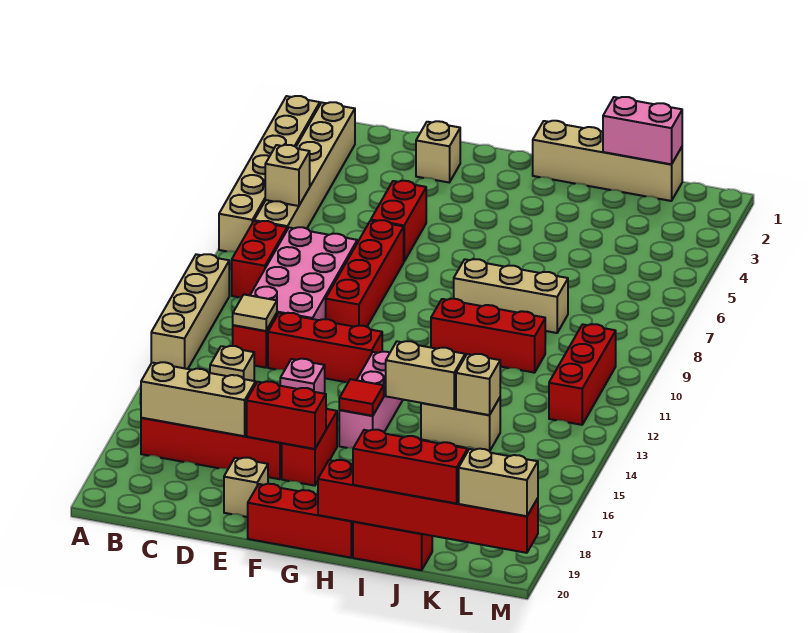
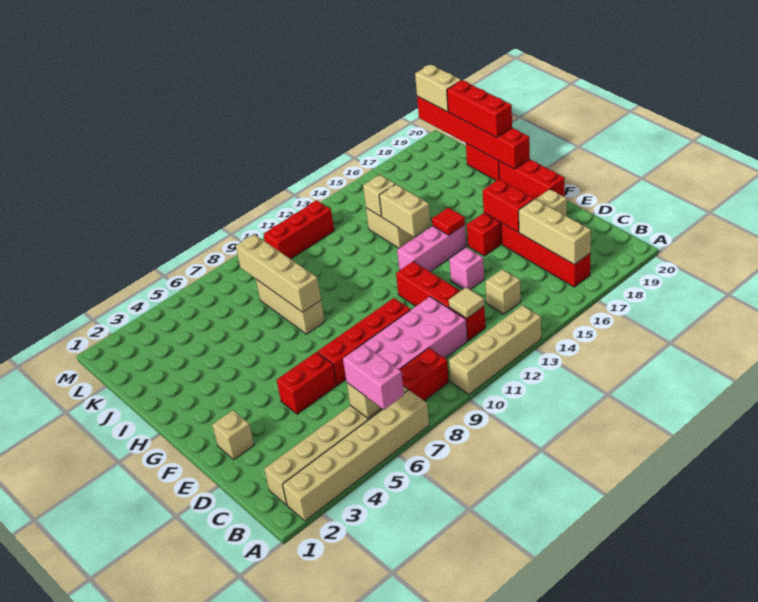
tan 1x4 brick [533,121,682,201] -> tan 1x4 brick moved to [236,234,321,312]
red 1x3 brick [431,299,545,373] -> none
pink 1x2 brick [603,97,682,164] -> pink 1x2 brick moved to [343,344,404,410]

